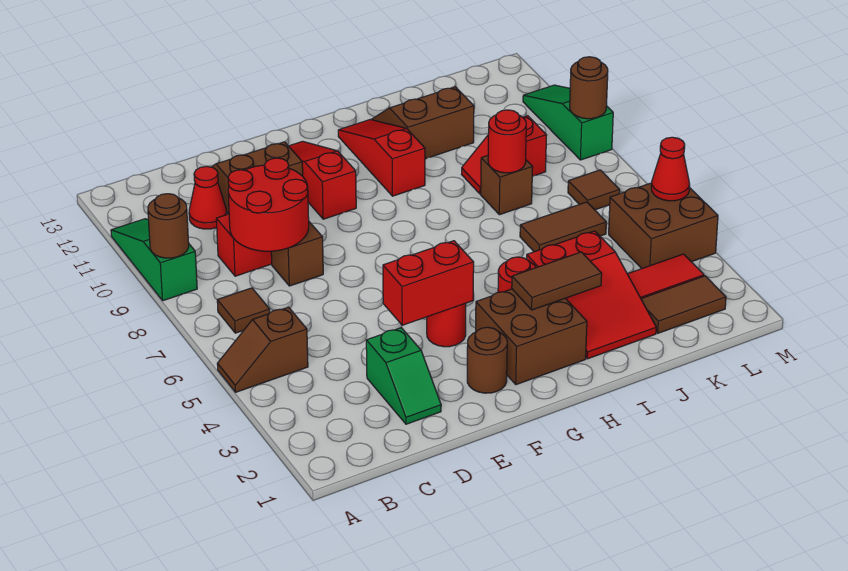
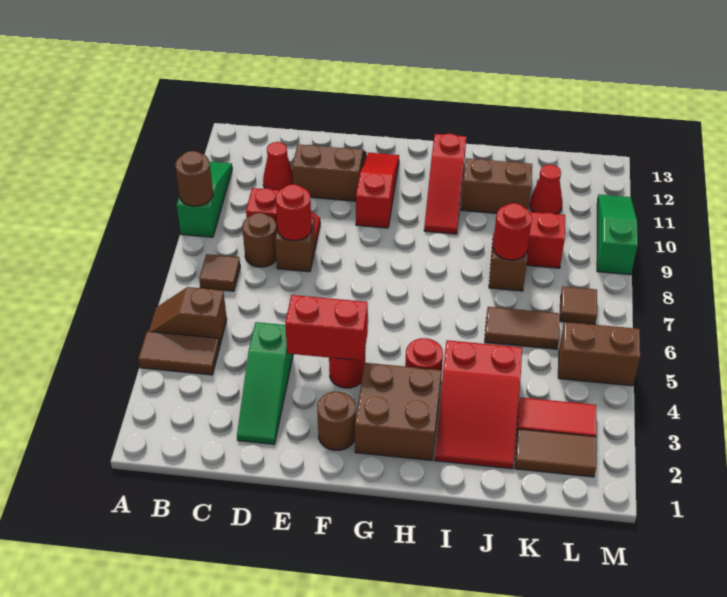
red 2x2 round brick [228,158,309,251] -> red 1x1 round brick [276,184,312,241]
green 1x2 slope [366,328,441,424] -> green 1x3 slope [237,322,293,444]
brown 1x2 tile [512,252,602,310] -> brown 1x2 tile moved to [138,331,220,375]
red 1x3 slope [338,119,425,196] -> red 1x3 slope turned to [424,134,466,234]
brown 2x2 brick [609,183,718,269] -> brown 1x2 brick [558,322,640,386]
red 1x1 cone [651,137,690,201] -> red 1x1 cone moved to [530,165,563,214]
brown 1x1 round brick [570,57,608,119] -> brown 1x1 round brick moved to [242,213,277,267]

